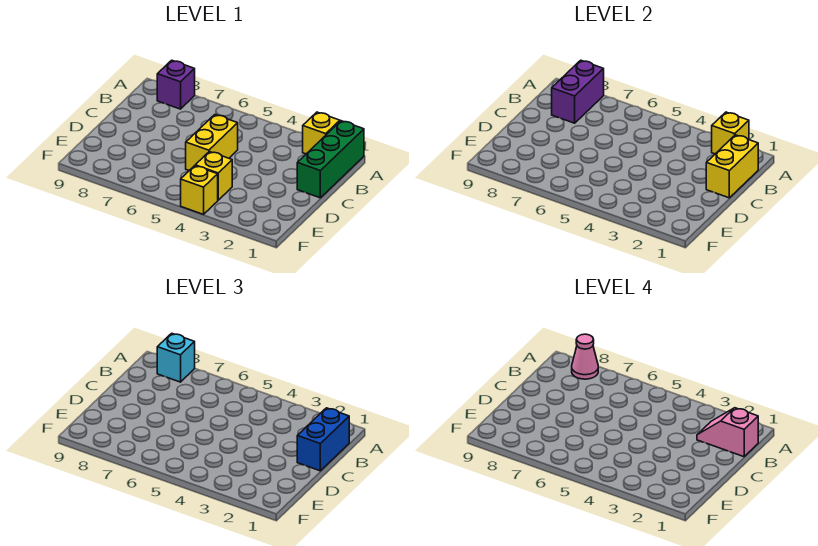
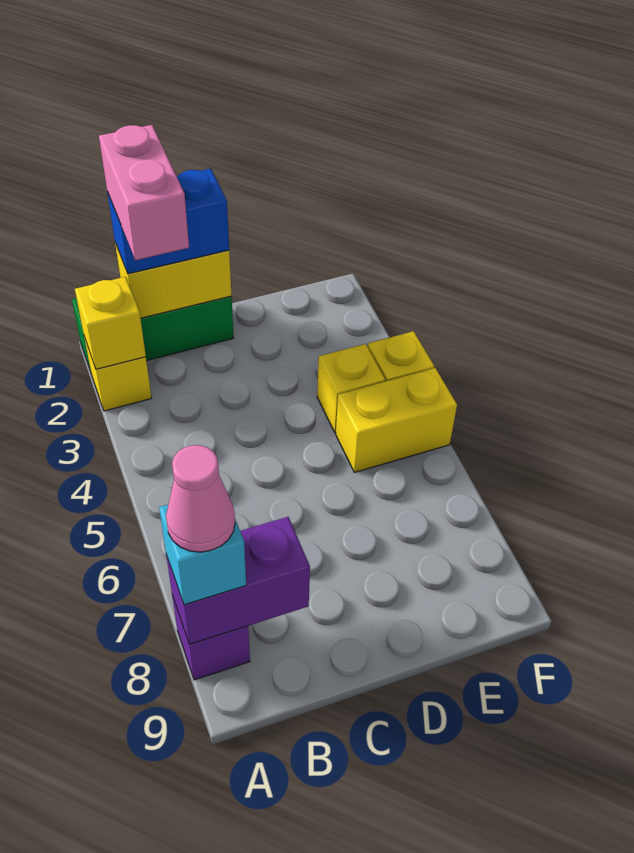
pink 1x2 slope [697,408,758,457] -> pink 1x2 brick [99,125,189,260]
yellow 1x2 brick [186,115,238,170] -> yellow 1x2 brick moved to [336,368,457,473]

